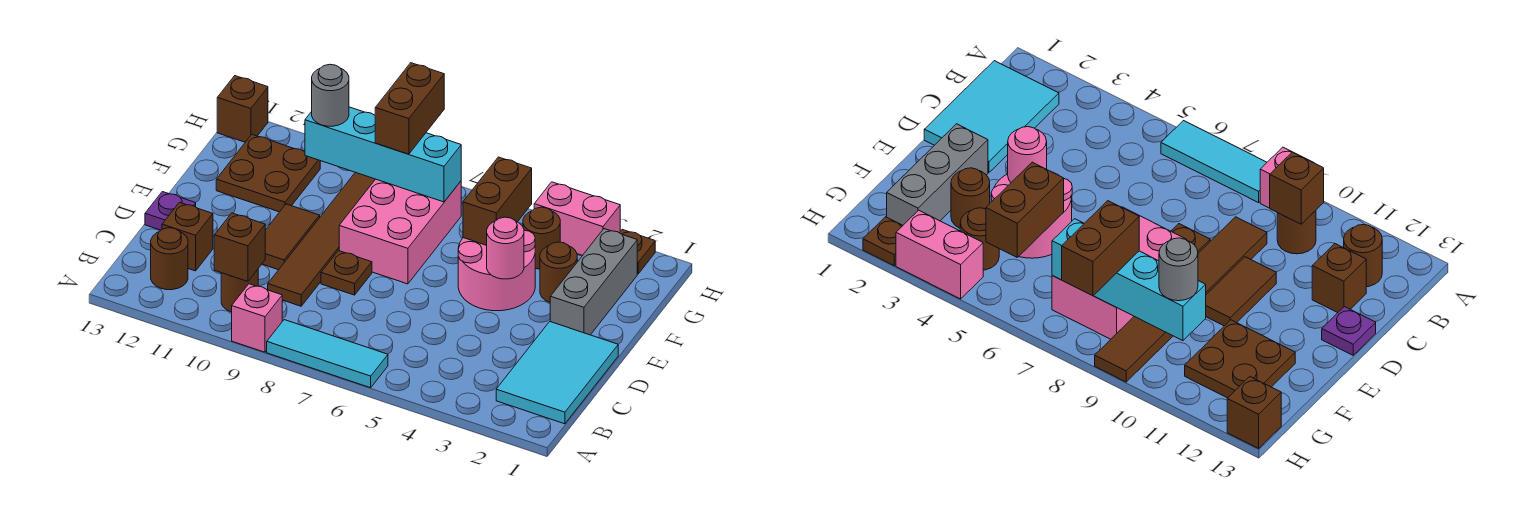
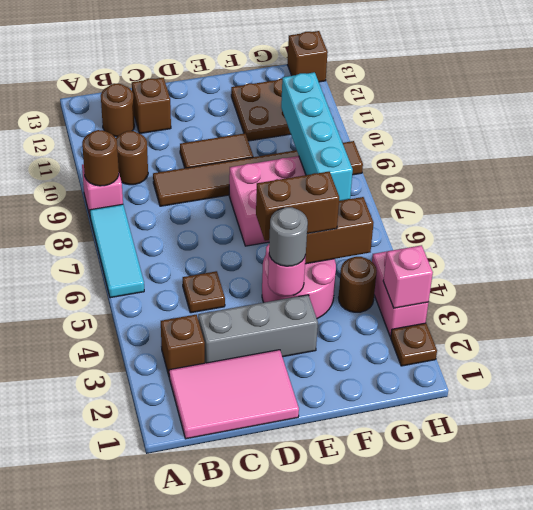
cyan 2x3 tile [496,322,618,424] -> pink 2x3 tile [169,350,299,439]
brown 1x1 brick [214,213,265,281] -> brown 1x1 brick moved to [161,315,205,375]
brown 1x1 plate [321,251,372,295] -> brown 1x1 plate moved to [183,271,225,313]
purple 1x1 plate [145,192,196,230] -> none
grey 1x3 brick [550,229,637,335] -> grey 1x3 brick moved to [198,295,318,363]
brown 1x1 round brick [540,242,577,302] -> brown 1x1 round brick moved to [82,130,119,186]
brown 1x2 brick [375,63,444,154] -> brown 1x2 brick moved to [256,172,339,241]
grey 1x1 round brick [312,64,349,126] -> grey 1x1 round brick moved to [269,207,308,266]
none -> pink 1x1 brick [383,245,433,308]

